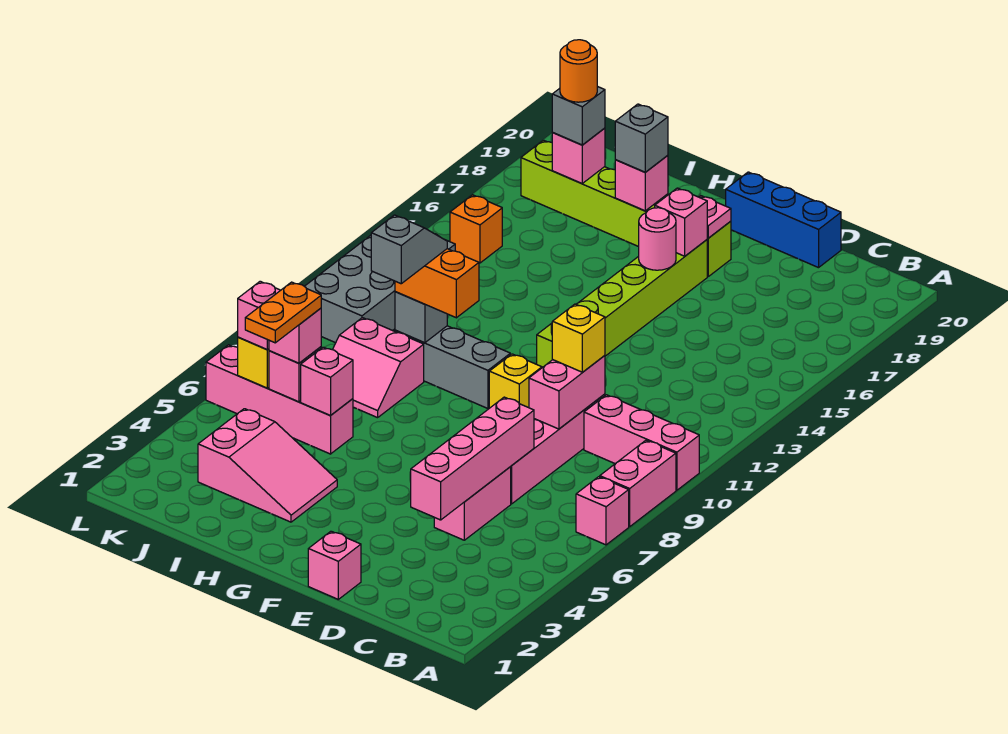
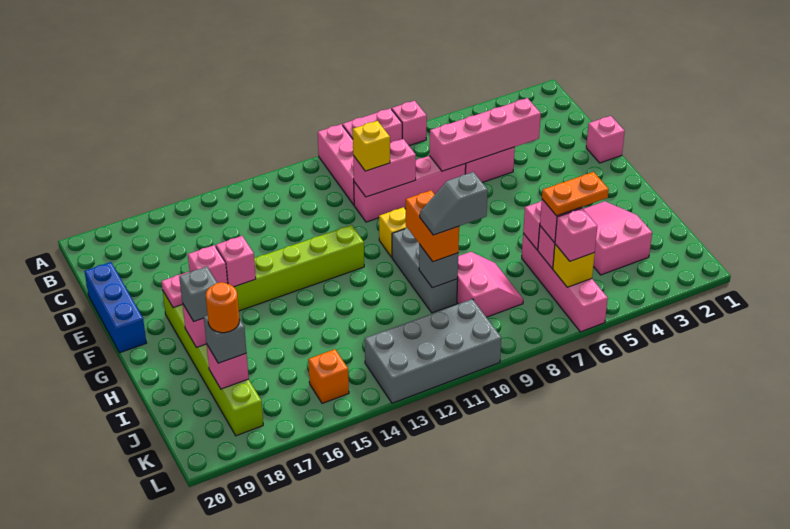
pink 1x1 round brick [639,208,676,270] -> pink 1x1 brick [216,236,256,287]

